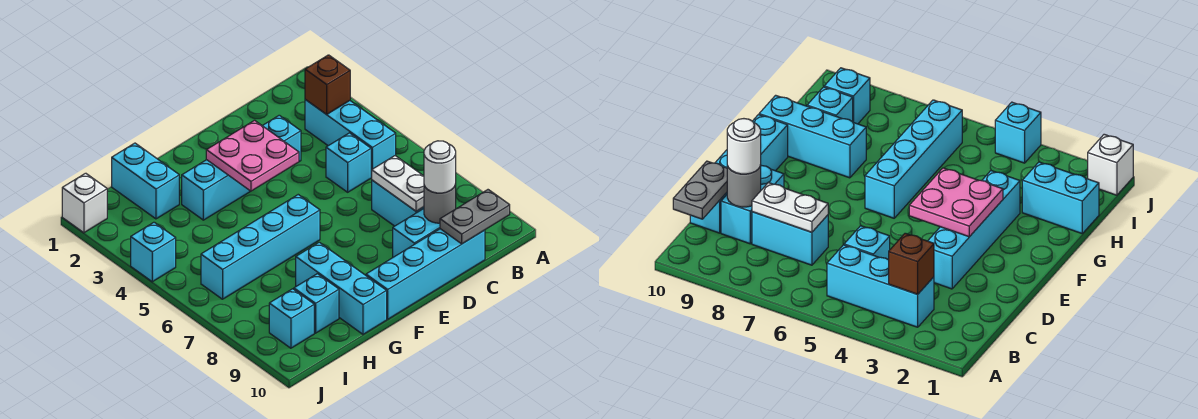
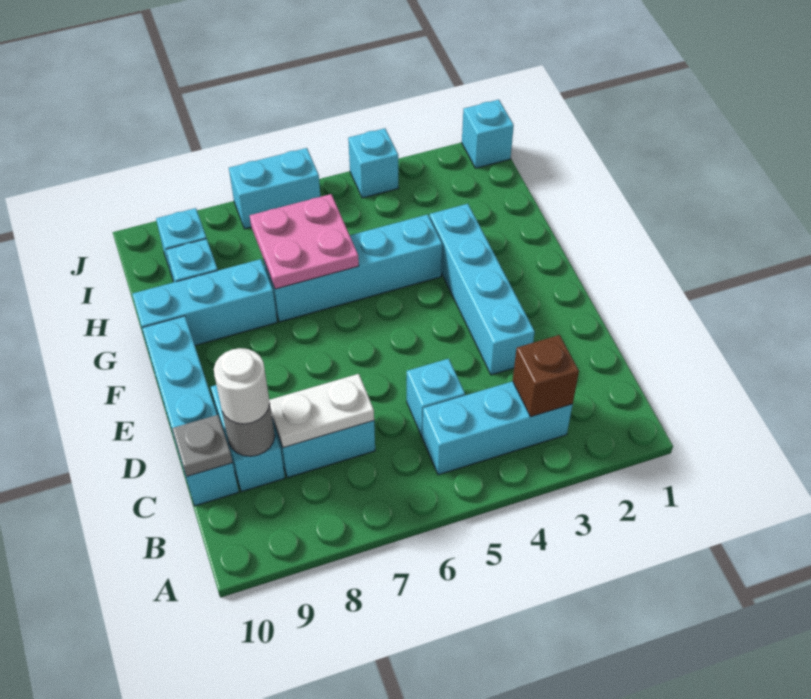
grey 1x2 plate [440,190,510,244] -> grey 1x1 plate [172,415,233,477]
pink 2x2 plate [206,120,299,191] -> pink 2x2 plate moved to [250,194,359,289]
cyan 1x4 brick [201,195,320,299] -> cyan 1x4 brick turned to [264,214,442,322]
cyan 1x2 brick [112,143,179,219] -> cyan 1x2 brick moved to [229,148,321,229]
white 1x1 brick [62,173,107,233] -> cyan 1x1 brick [462,100,514,168]

